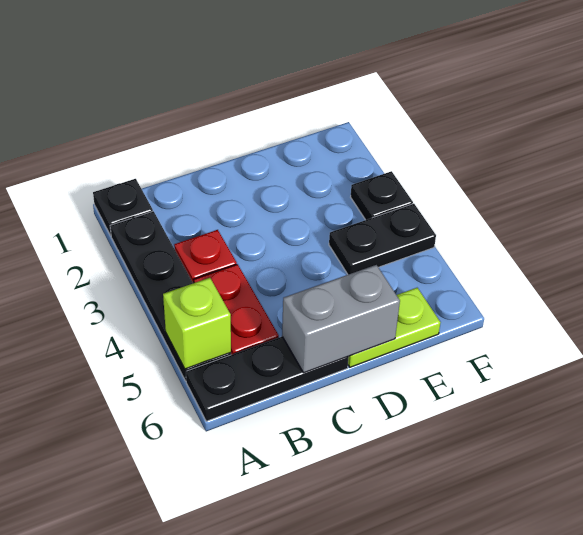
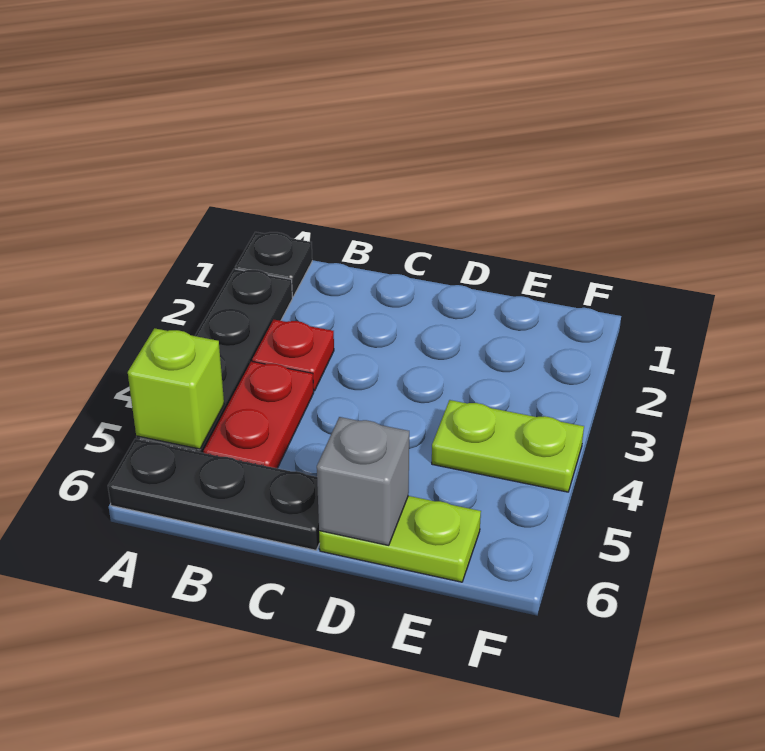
grey 1x2 brick [282,265,400,373] -> grey 1x1 brick [317,417,409,545]
black 1x2 plate [329,204,436,275] -> lime 1x2 plate [432,400,584,492]
black 1x1 plate [351,171,413,220] -> none

